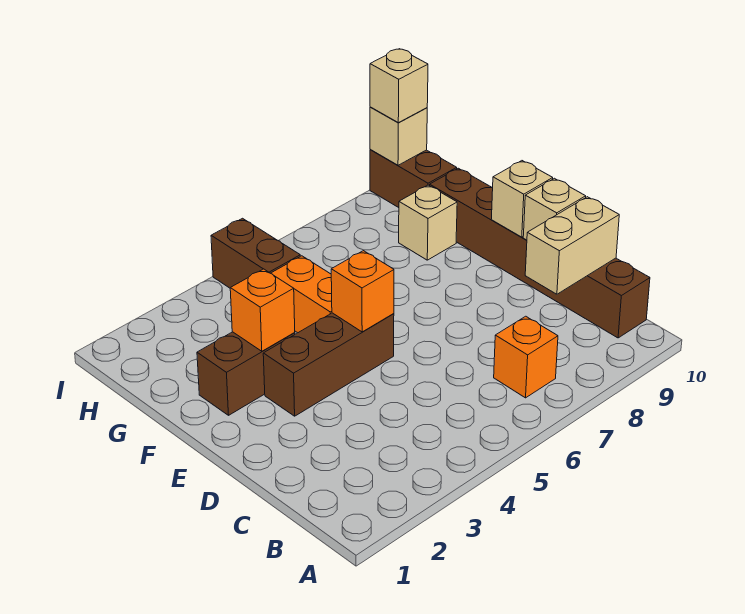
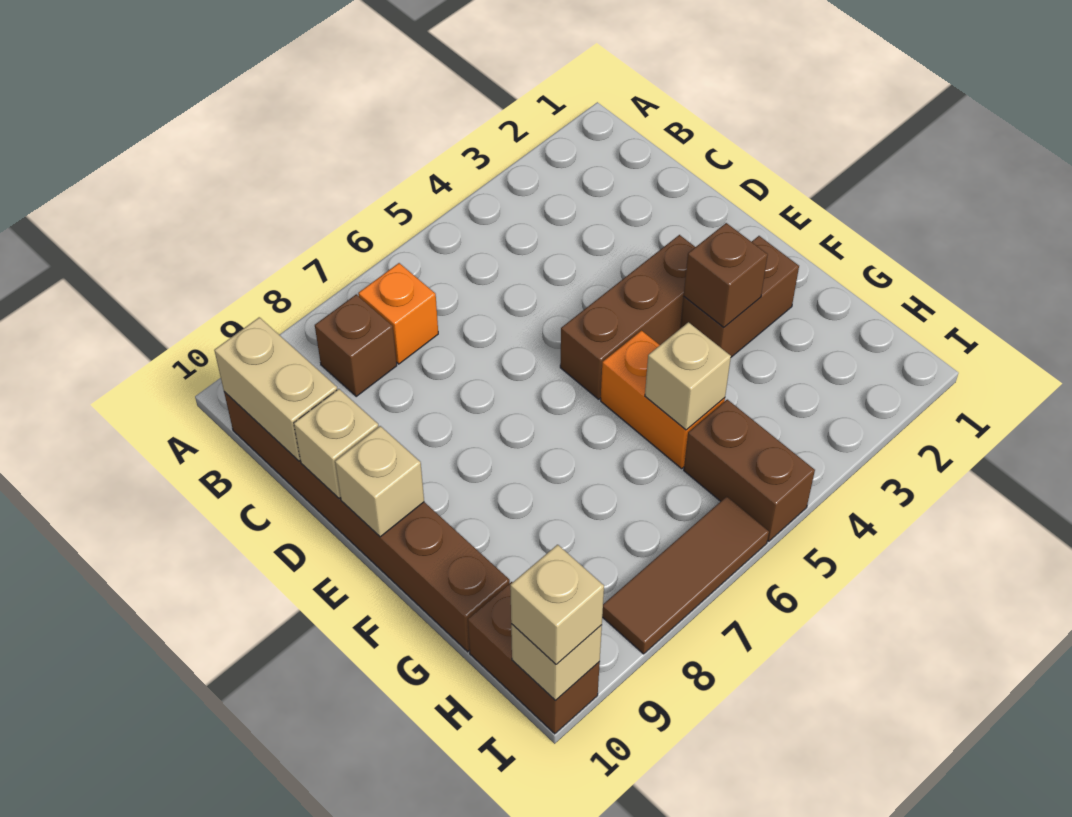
none -> brown 1x1 brick [315,294,397,396]
tan 1x2 brick [525,197,619,294] -> tan 1x2 brick turned to [214,317,337,461]
orange 1x1 brick [331,251,394,332] -> none
orange 1x1 brick [230,269,295,351] -> brown 1x1 brick [684,223,768,327]
tan 1x1 brick [399,185,457,260] -> tan 1x1 brick moved to [645,322,731,430]
none -> brown 1x3 tile [602,496,769,654]

